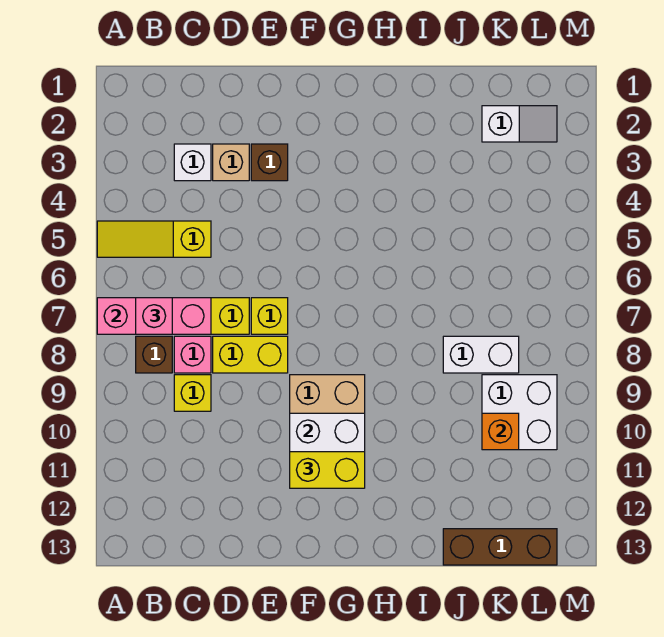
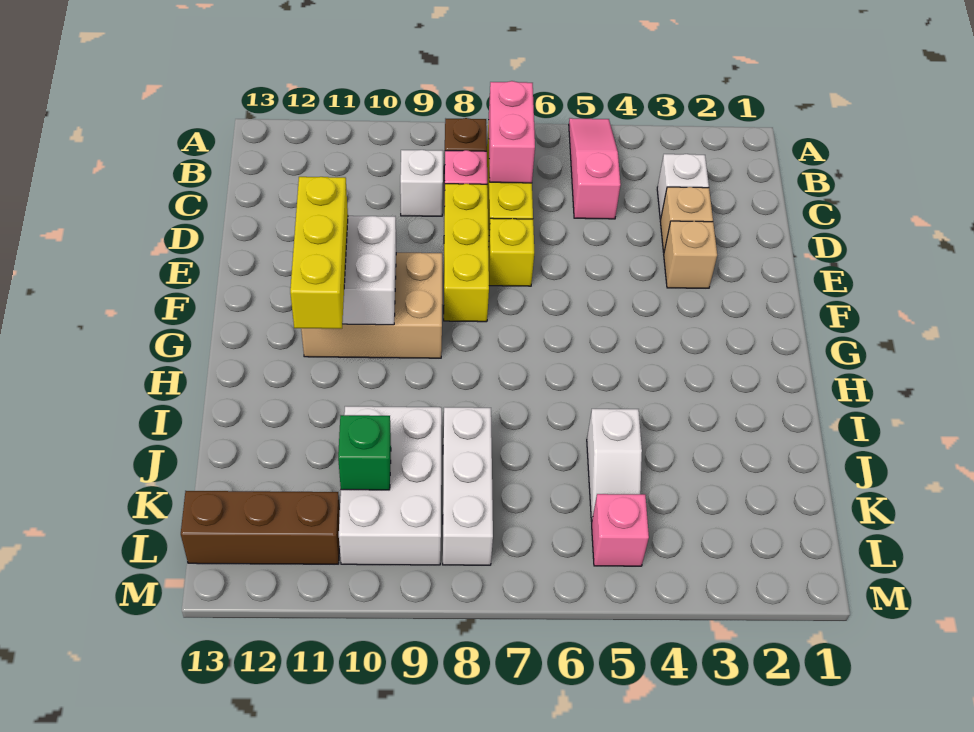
yellow 1x3 slope [97,221,211,257] -> pink 1x3 slope [569,118,621,219]
pink 1x3 brick [97,298,211,334] -> pink 1x2 brick [488,81,535,183]
pink 1x1 brick [136,298,172,334] -> pink 1x1 brick moved to [592,494,649,566]
yellow 1x1 brick [174,375,211,411] -> white 1x1 brick [400,150,443,216]
yellow 1x2 brick [213,336,288,373] -> yellow 1x3 brick [444,184,489,322]
brown 1x1 brick [251,144,288,181] -> tan 1x1 brick [664,221,717,288]
yellow 1x2 brick [290,452,365,488] -> yellow 1x3 brick [290,177,348,329]
white 1x2 brick [443,336,519,373] -> white 1x3 brick [443,407,493,565]
brown 1x3 brick [443,529,557,565] -> brown 1x3 brick turned to [181,491,340,564]
white 1x2 slope [482,106,557,142] -> white 1x2 slope moved to [587,409,642,521]
white 2x2 brick [482,375,557,450] -> white 2x3 brick [339,406,442,565]
orange 1x1 brick [482,413,519,450] -> green 1x1 brick [338,415,391,490]

